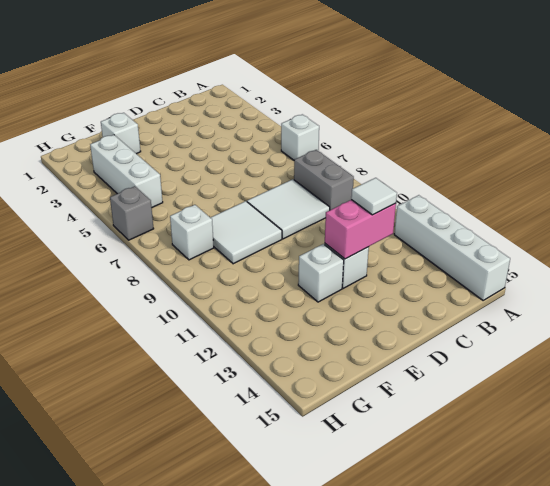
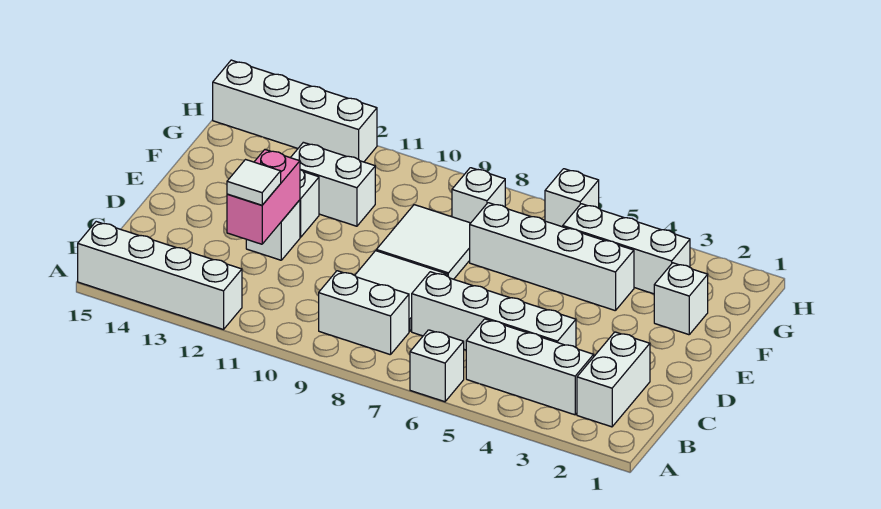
none -> white 1x2 brick [577,332,650,427]
none -> white 1x3 brick [466,319,594,415]
grey 1x2 brick [294,150,354,210] -> white 1x2 brick [319,271,409,355]
none -> white 1x4 brick [412,272,576,350]
none -> white 1x4 brick [470,203,634,311]
none -> white 1x2 brick [291,142,375,226]
grey 1x1 brick [110,186,154,240] -> white 1x1 brick [545,169,599,227]
none -> white 1x4 brick [213,60,377,162]

